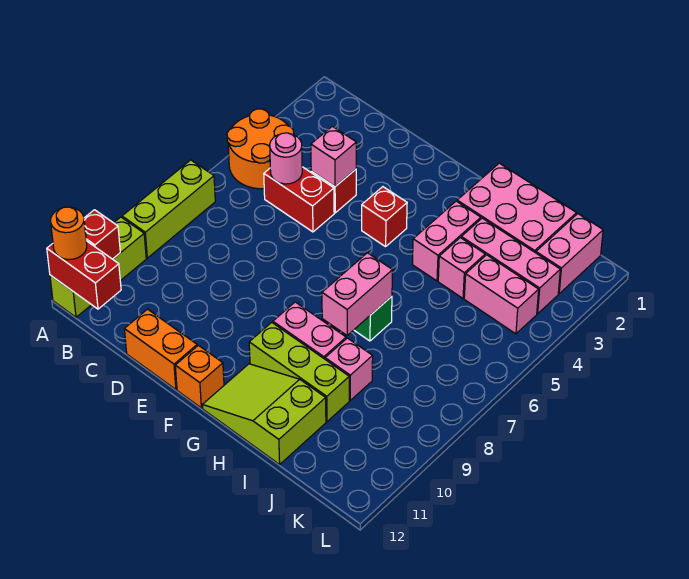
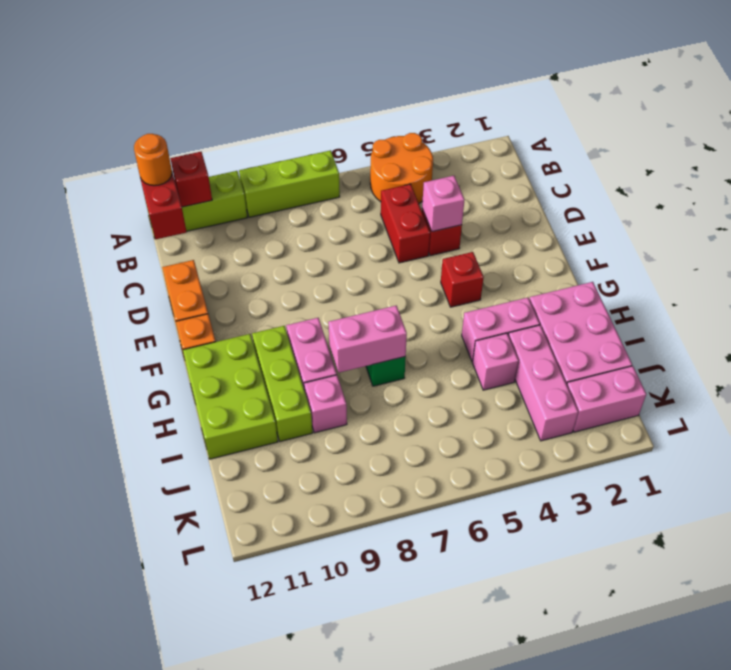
pink 1x1 round brick [270,133,302,184] -> none
lime 2x3 slope [202,364,326,464] -> lime 2x3 brick [183,334,278,459]
pink 1x2 brick [464,255,539,334] -> none

